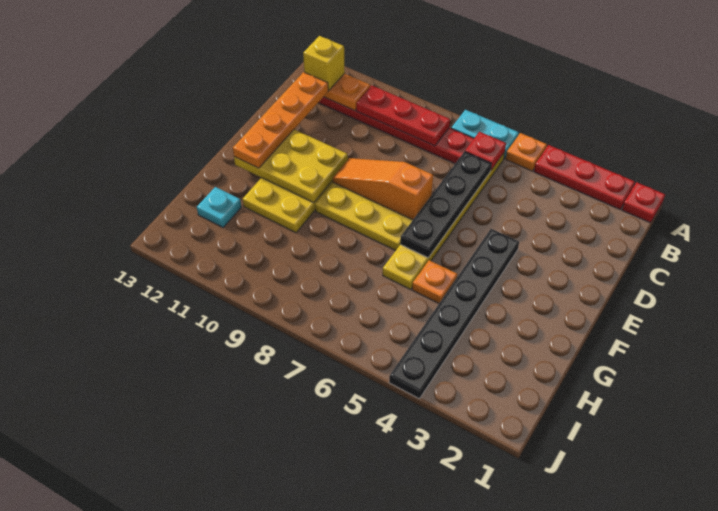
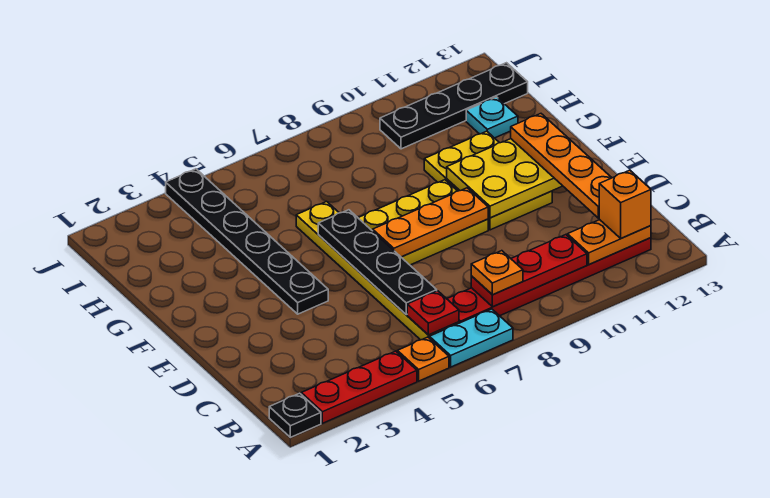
red 1x1 plate [622,182,665,223] -> black 1x1 plate [269,393,321,437]
yellow 1x1 brick [303,36,345,90] -> orange 1x1 brick [599,170,651,238]
orange 1x3 slope [333,158,433,220] -> orange 1x3 plate [373,188,488,257]
orange 1x1 plate [412,260,458,303] -> orange 1x1 plate moved to [471,251,523,295]
none -> black 1x4 plate [380,63,528,149]

